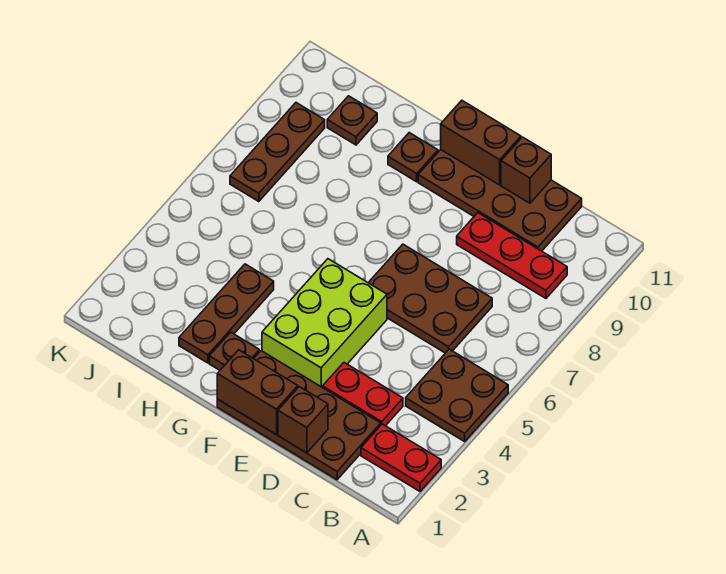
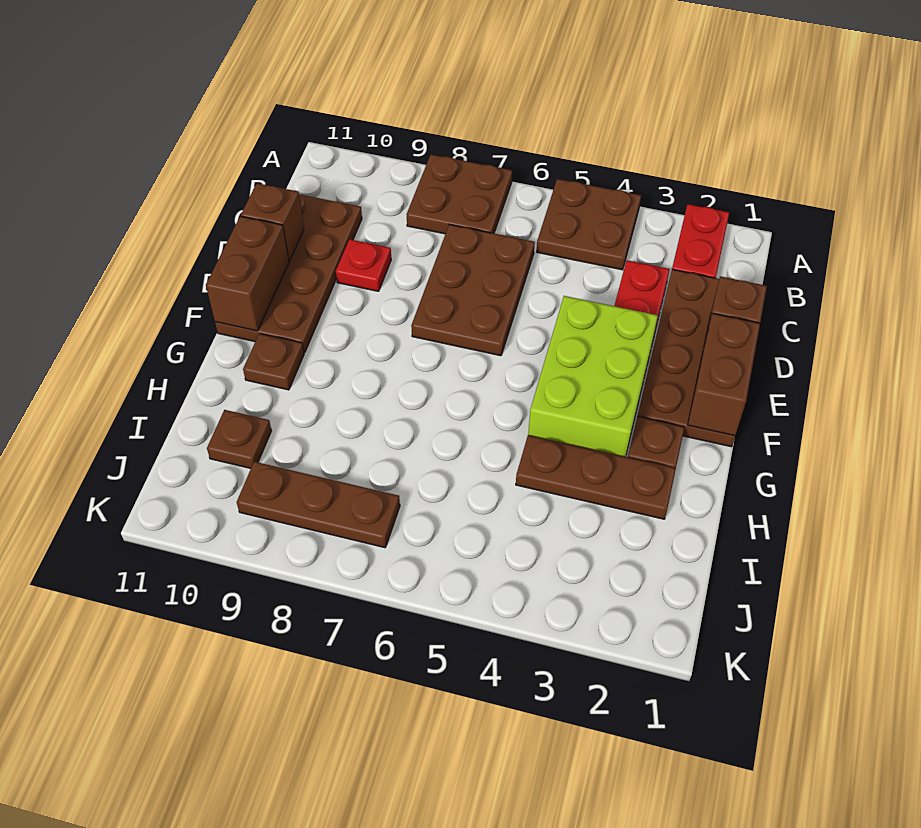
none -> brown 2x2 plate [407,155,512,234]
red 1x3 plate [457,213,567,298] -> red 1x1 plate [336,239,391,291]
lime 2x3 brick [262,259,387,388] -> lime 2x3 brick turned to [528,296,658,457]

